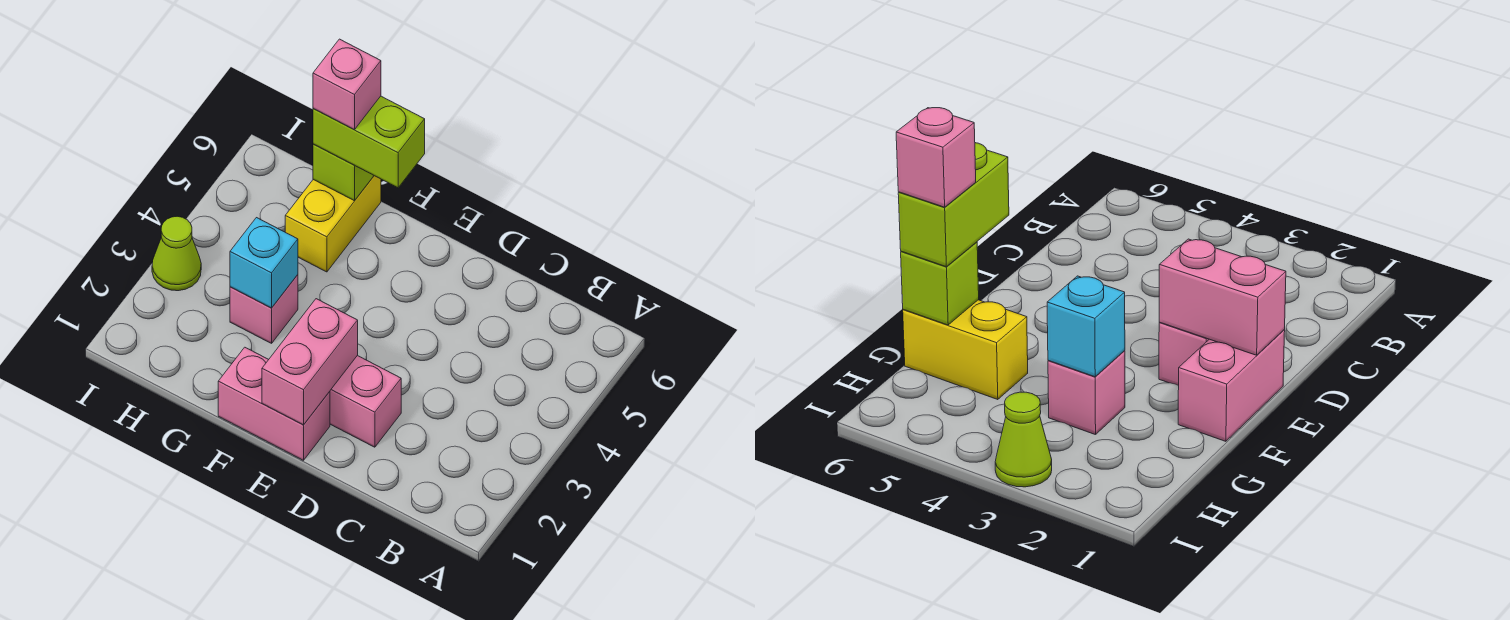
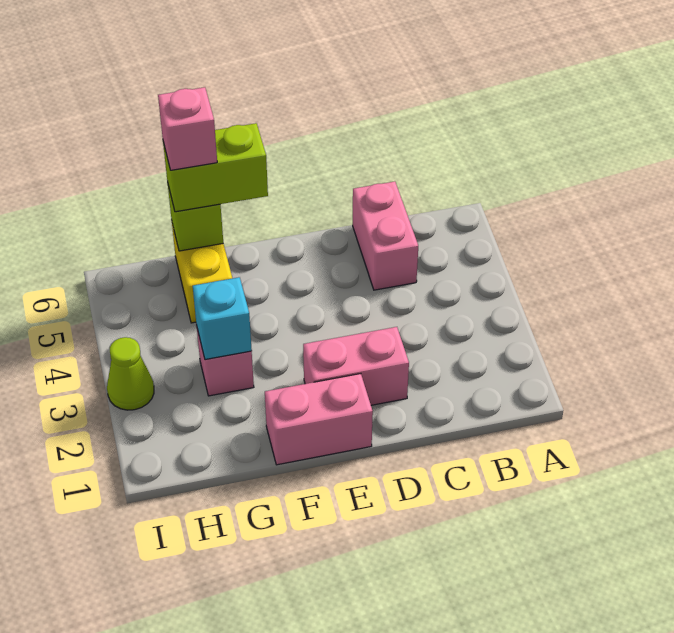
pink 1x2 brick [262,299,358,425] -> pink 1x2 brick moved to [353,181,418,290]

